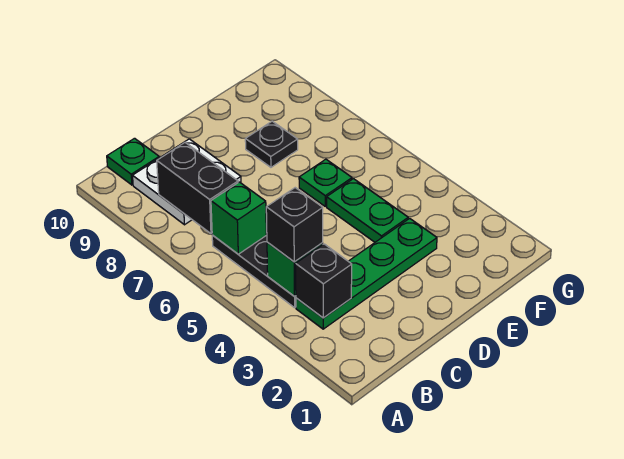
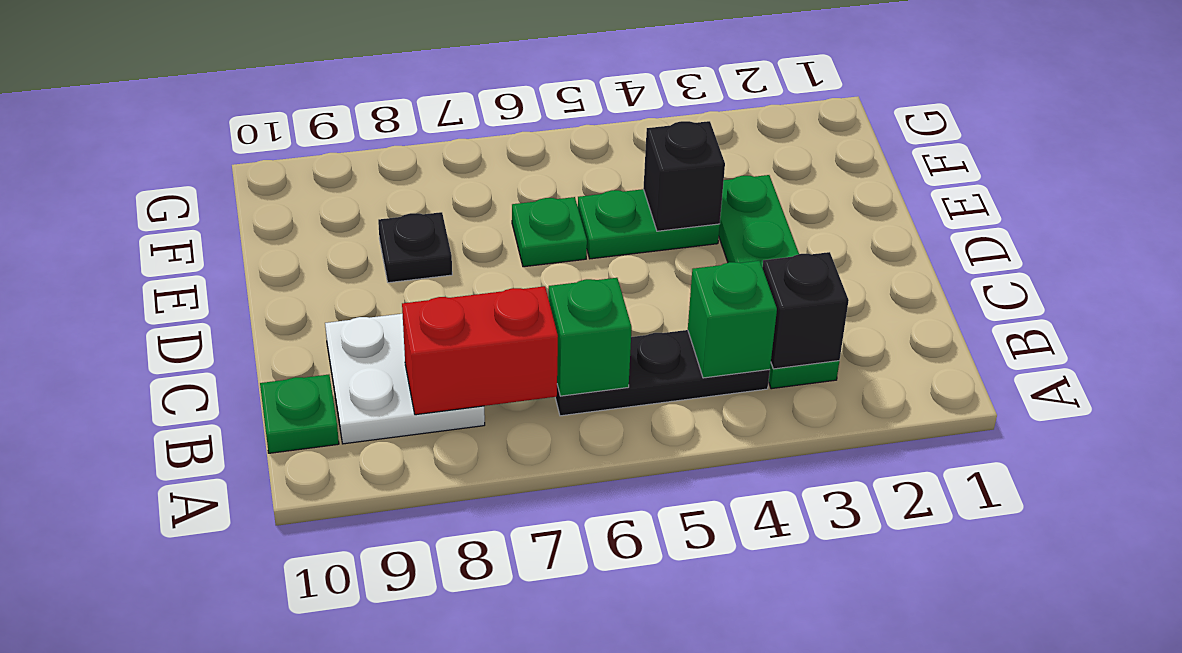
black 1x1 brick [266,188,323,262] -> black 1x1 brick moved to [643,121,725,231]
black 1x2 brick [157,143,238,233] -> red 1x2 brick [402,286,558,415]

